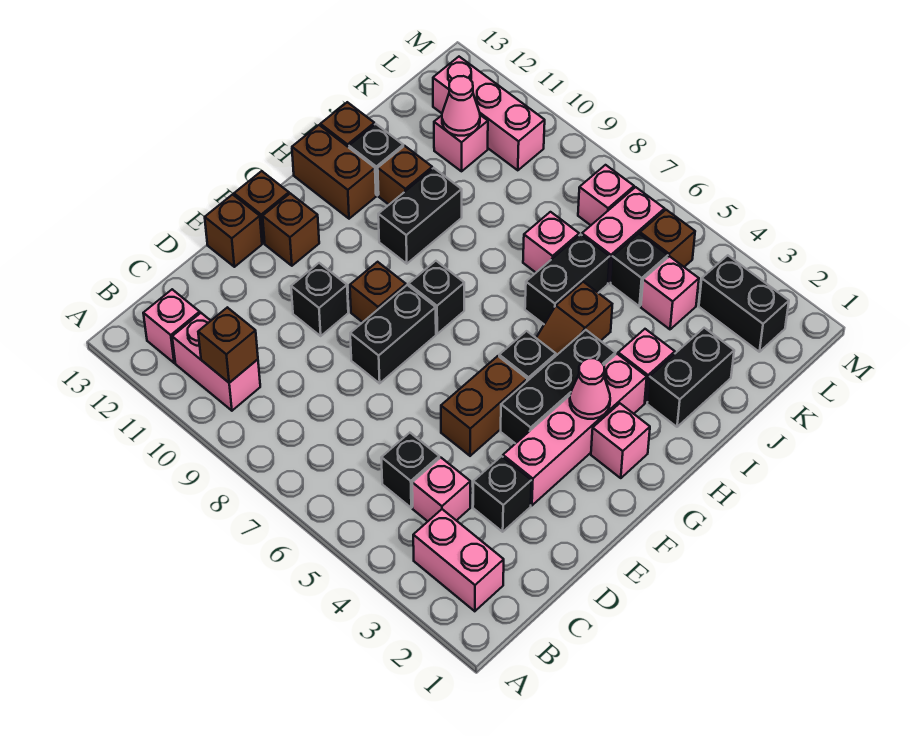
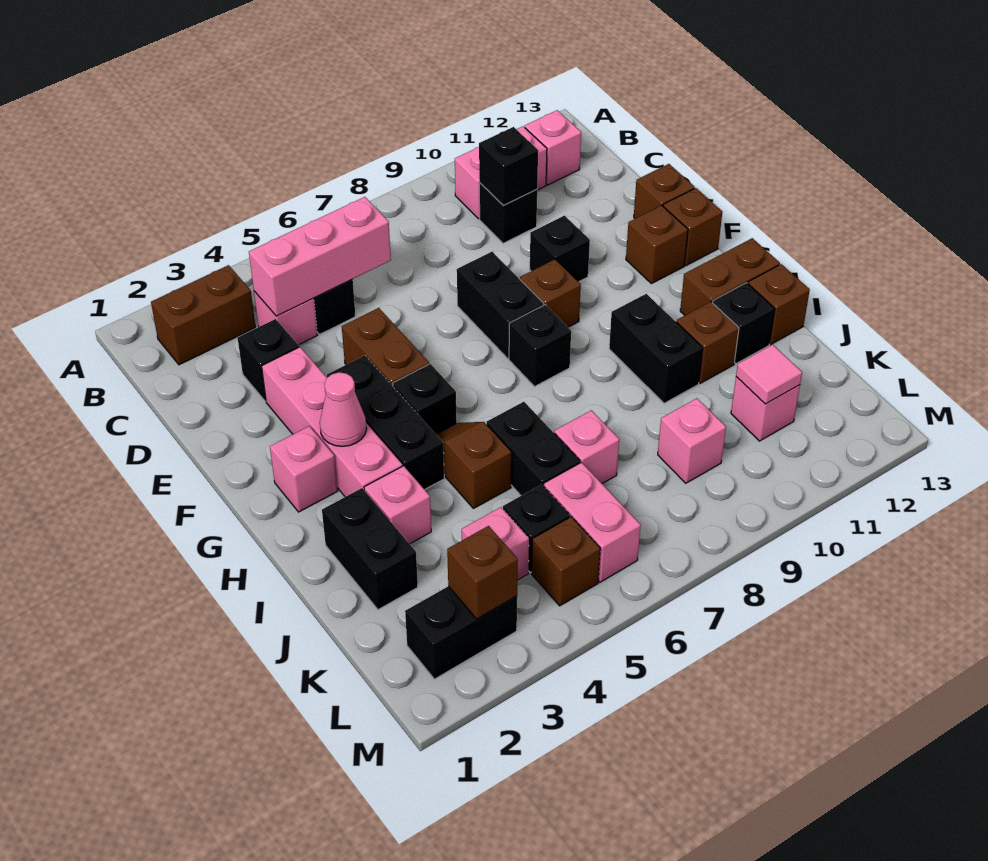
pink 1x2 brick [413,509,504,611] -> brown 1x2 brick [151,265,256,365]
brown 1x1 brick [198,307,258,383] -> brown 1x1 brick moved to [447,526,518,619]
none -> black 1x1 brick [479,183,537,243]
none -> black 1x1 brick [479,127,538,205]
pink 1x1 cone [442,76,480,136] -> pink 1x1 tile [736,345,802,404]
pink 1x1 brick [578,165,634,225] -> pink 1x1 brick moved to [658,398,726,483]
pink 1x3 brick [433,57,545,170] -> pink 1x3 brick moved to [249,197,391,316]

